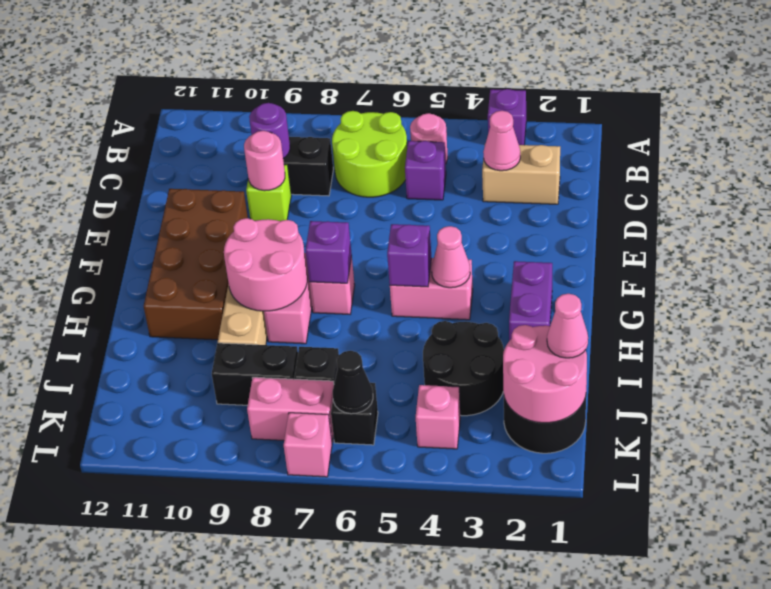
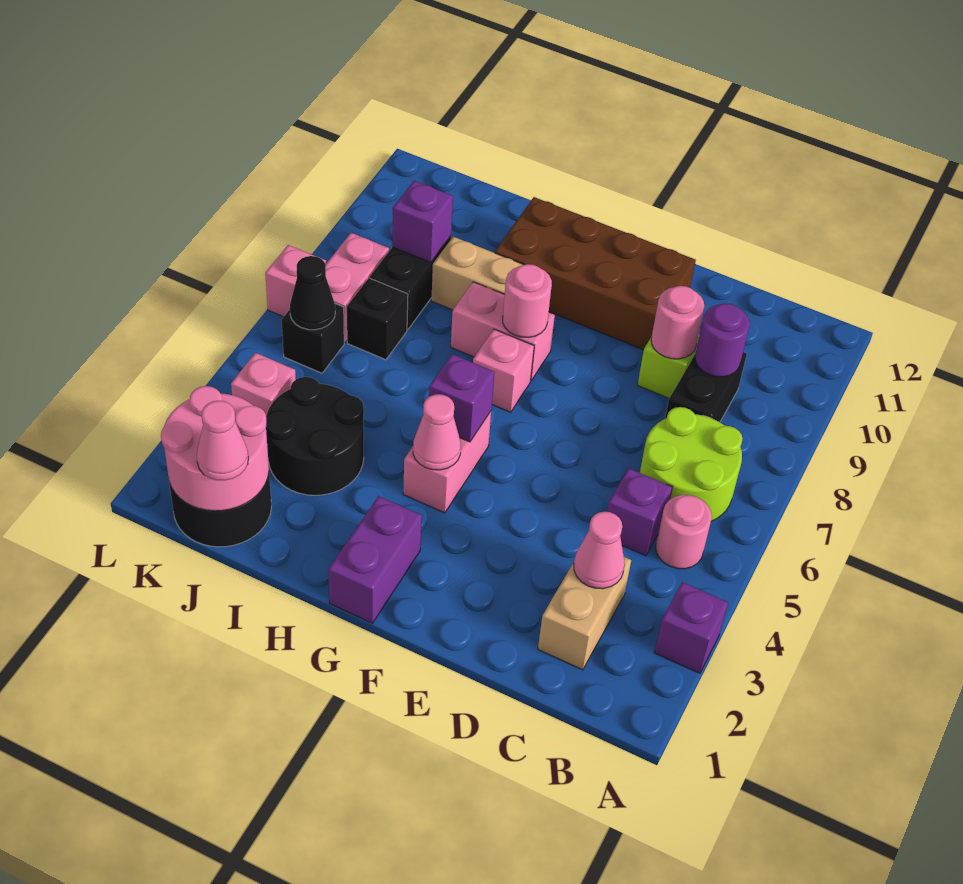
purple 1x2 brick [509,261,552,341] -> purple 1x2 brick turned to [328,496,422,623]
purple 1x1 brick [305,221,352,283] -> purple 1x1 brick moved to [392,181,453,262]
pink 2x2 round brick [224,218,307,311] -> pink 1x1 round brick [503,264,552,338]

